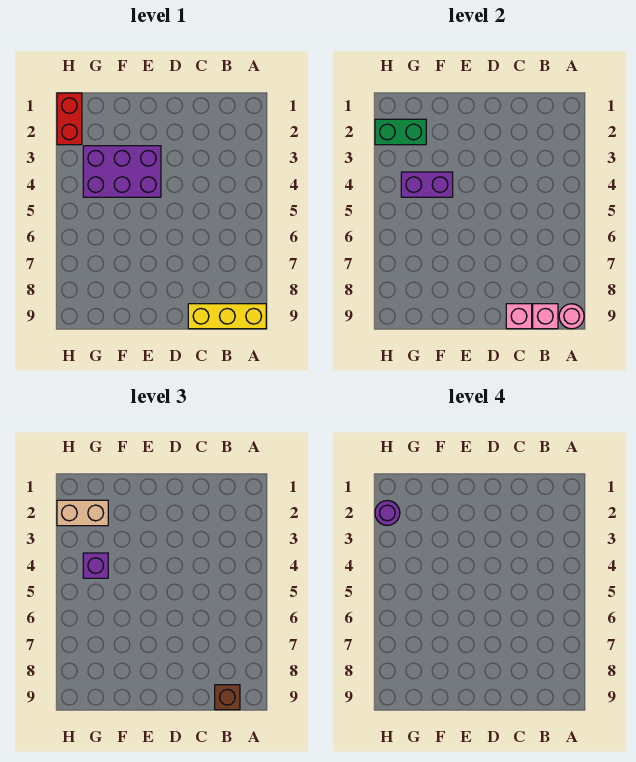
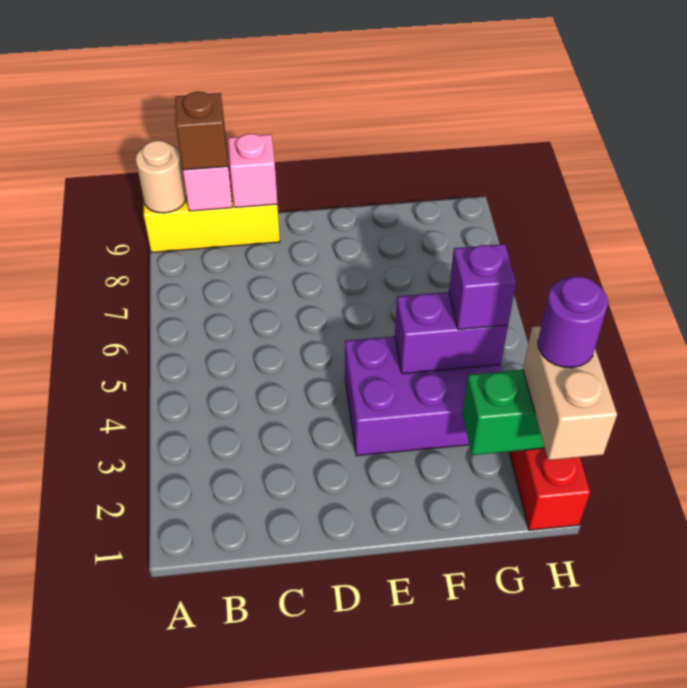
pink 1x1 round brick [559,304,584,329] -> tan 1x1 round brick [136,140,187,213]
tan 1x2 brick [57,500,108,526] -> tan 1x2 brick turned to [523,326,617,460]

